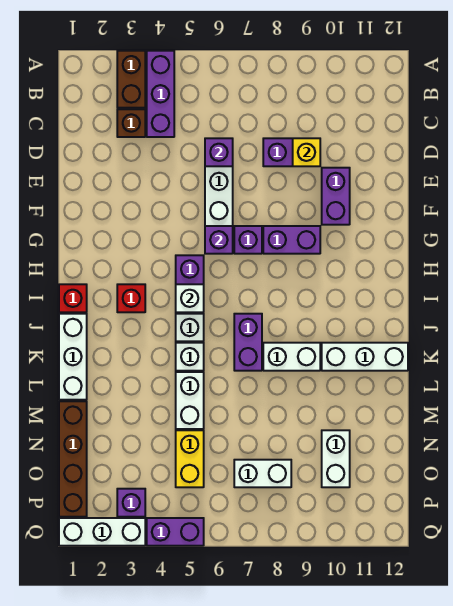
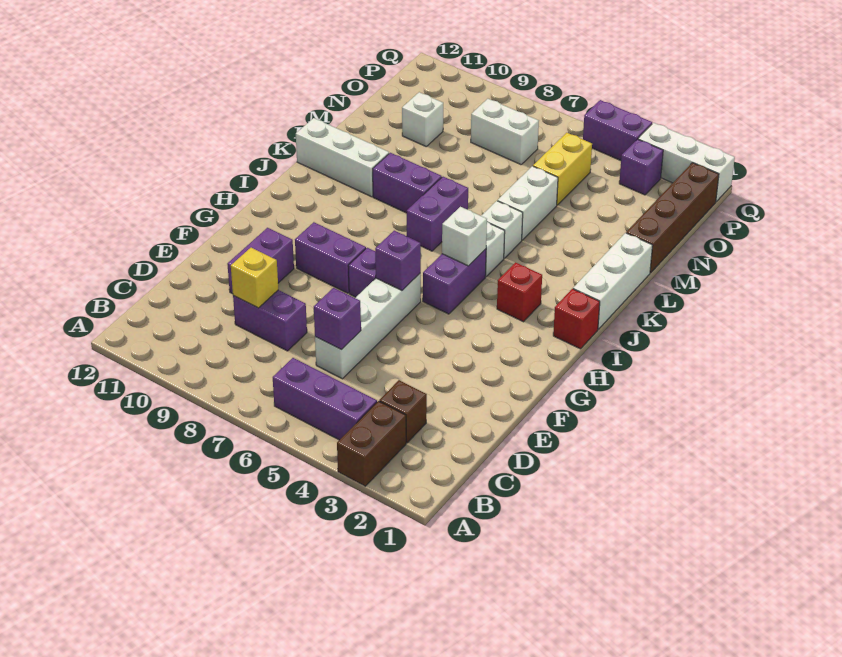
purple 1x3 brick [147,51,174,137] -> purple 1x3 brick turned to [273,358,377,440]
white 1x2 brick [263,343,320,371] -> purple 1x2 brick [373,153,442,213]
white 1x2 brick [322,430,350,487] -> white 1x1 brick [402,92,443,146]

